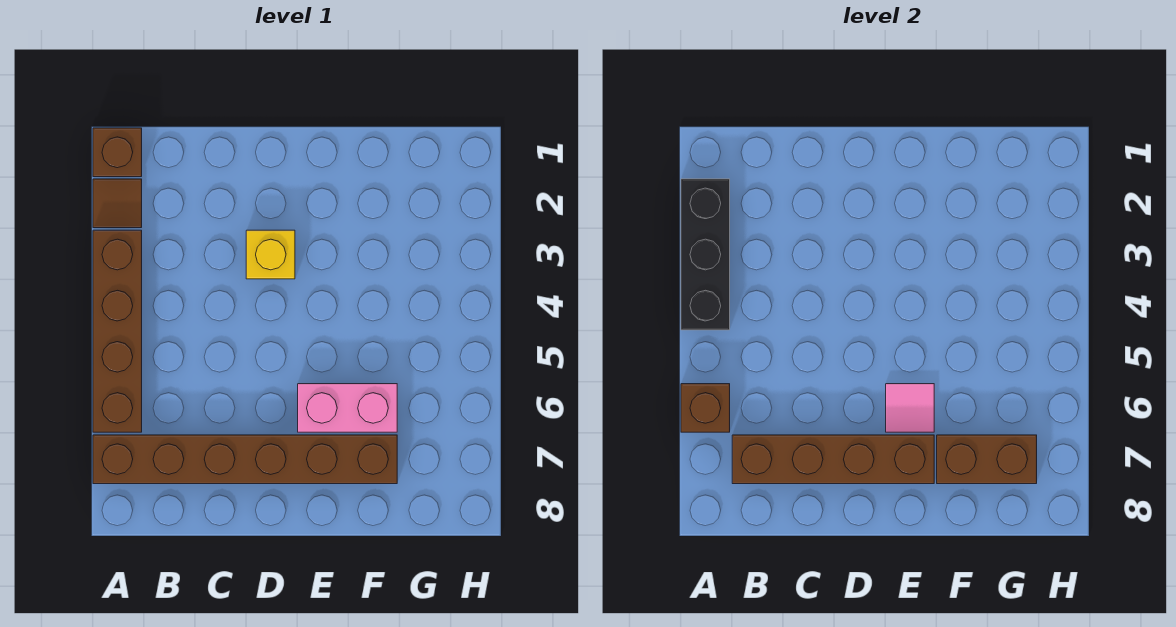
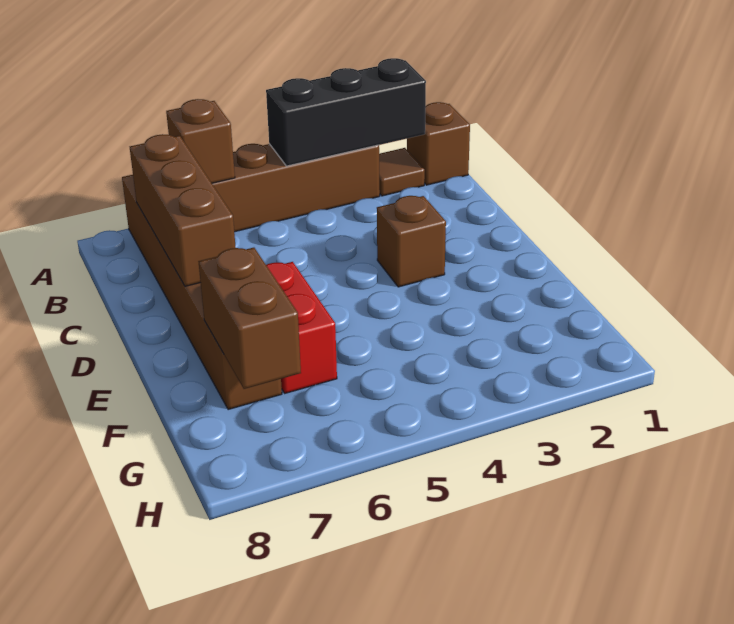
brown 1x4 brick [732,435,934,484] -> brown 1x3 brick [130,134,236,286]
yellow 1x1 brick [246,230,295,279] -> brown 1x1 brick [377,196,446,287]
pink 1x2 brick [298,384,397,432] -> red 1x2 brick [266,262,337,393]
pink 1x1 tile [886,384,934,432] -> none

